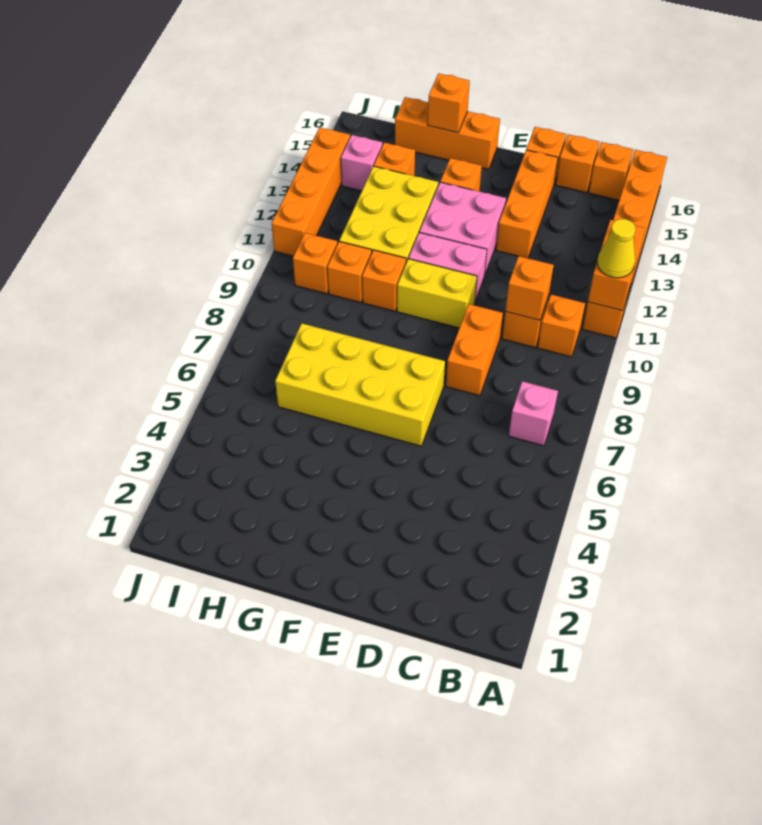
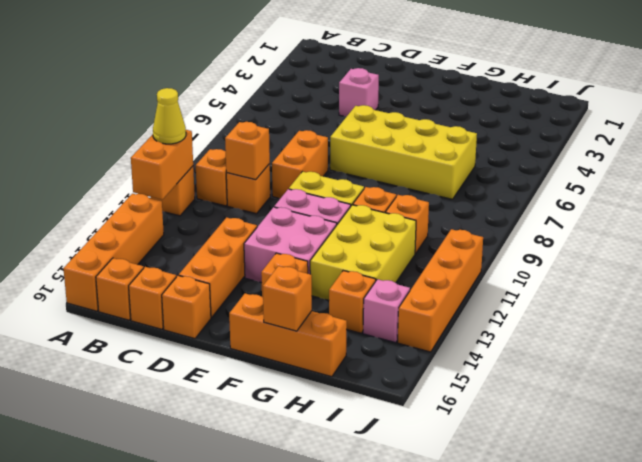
pink 1x1 brick [509,381,558,446] -> pink 1x1 brick moved to [339,68,379,116]
orange 1x1 brick [293,233,337,294] -> none

